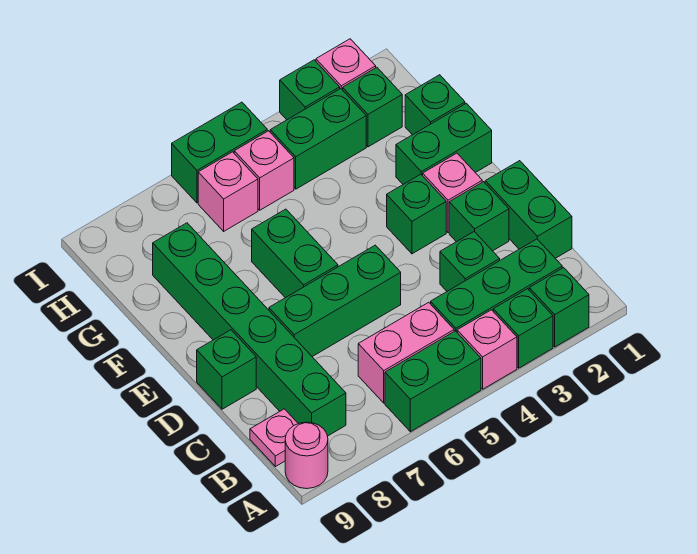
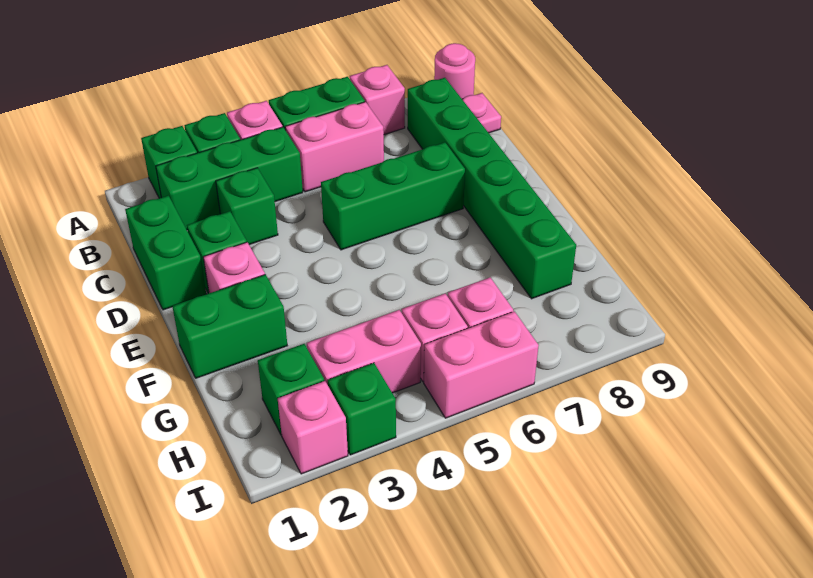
none -> pink 1x1 brick [350,65,405,135]
green 1x1 brick [197,330,256,409] -> none
green 1x1 brick [387,174,446,254] -> none
green 1x2 brick [252,209,338,298] -> none
green 1x1 brick [405,75,465,135] -> none
green 1x2 brick [270,89,366,189] -> pink 1x2 brick [307,310,421,393]
green 1x2 brick [172,102,267,203] -> pink 1x2 brick [424,311,539,418]

